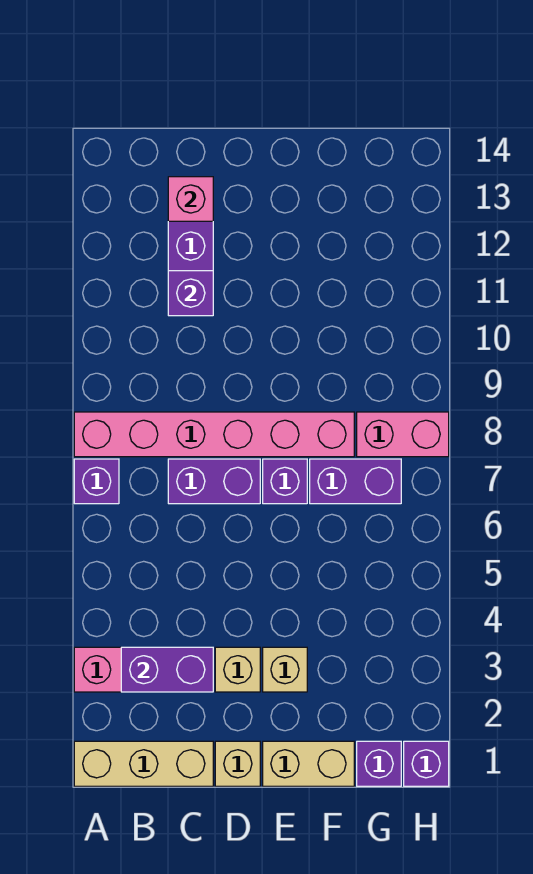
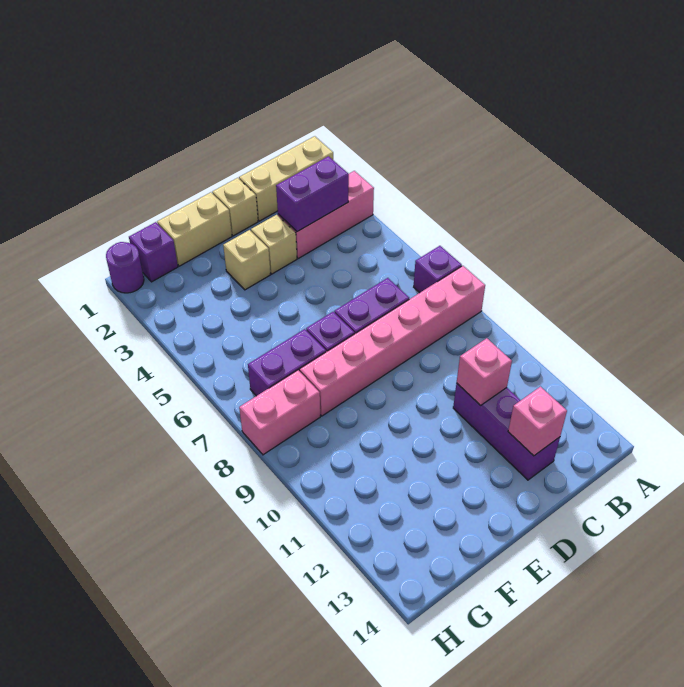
purple 1x1 brick [168,271,213,316] -> pink 1x1 brick [457,338,512,406]
purple 1x1 brick [404,741,449,786] -> purple 1x1 round brick [106,242,144,293]

